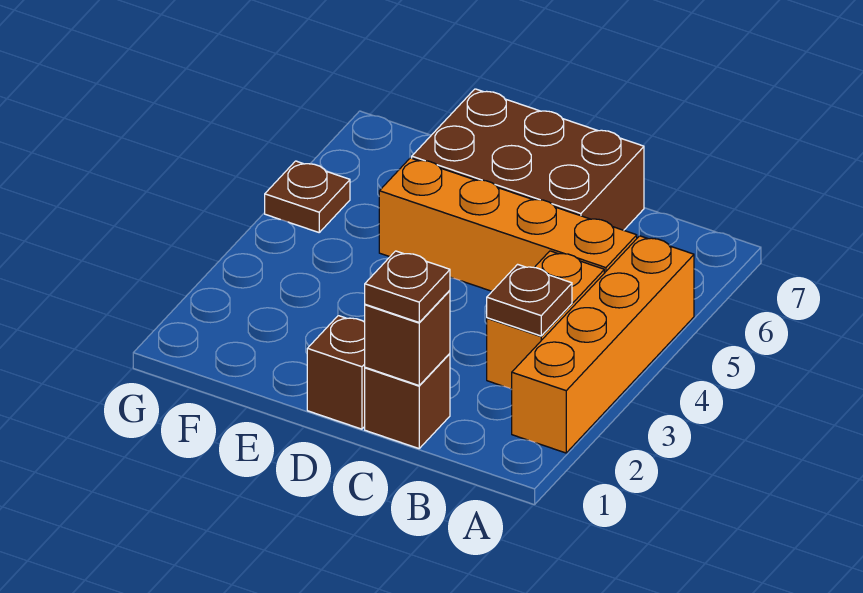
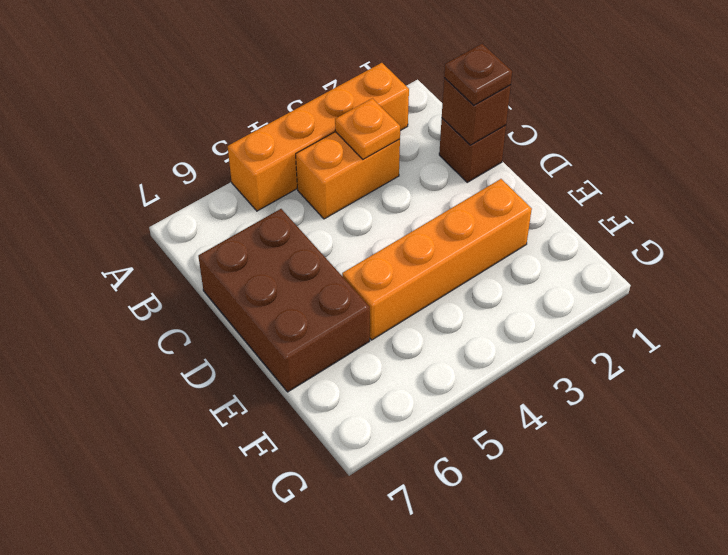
brown 1x1 plate [487,264,572,336] -> orange 1x1 plate [335,98,400,159]
orange 1x4 brick [379,158,637,291] -> orange 1x4 brick turned to [342,179,532,340]
brown 1x1 brick [307,316,365,429] -> none
brown 1x1 plate [265,161,350,232] -> none

